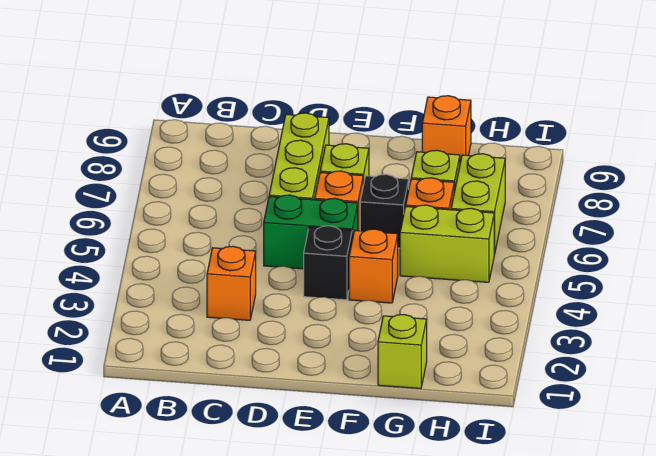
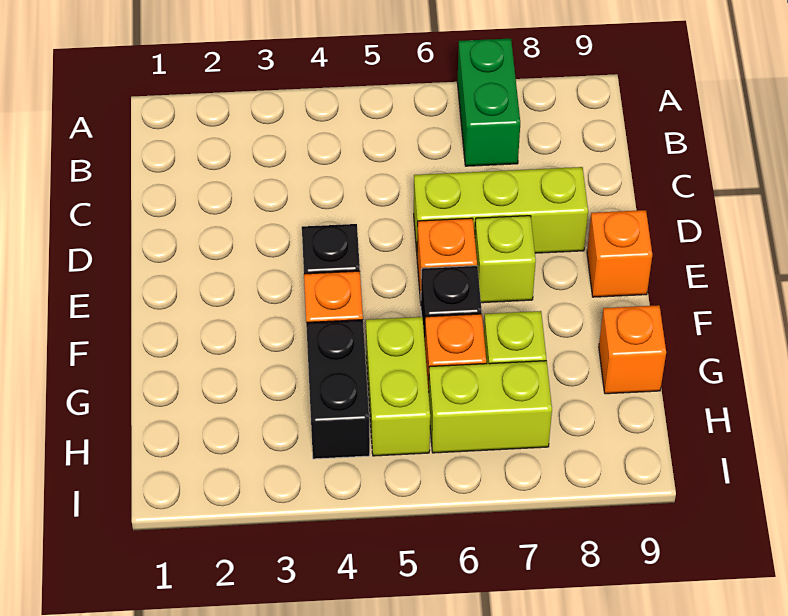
orange 1x1 brick [207,246,256,320] -> orange 1x1 brick moved to [587,210,652,297]
green 1x2 brick [264,195,358,269] -> green 1x2 brick moved to [457,38,520,166]
lime 1x1 brick [378,315,427,389] -> none
none -> black 1x2 brick [306,320,370,459]

